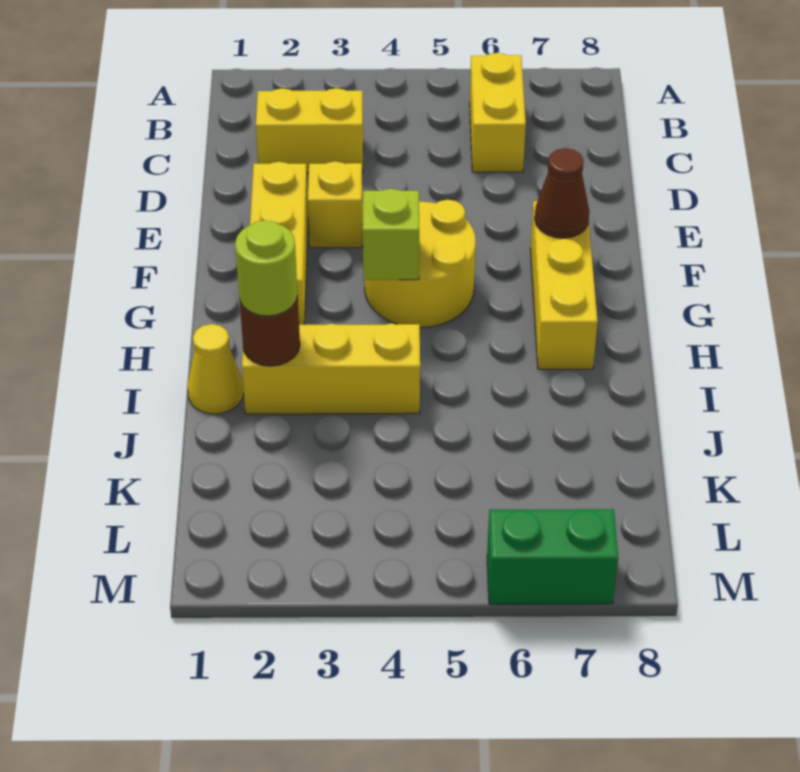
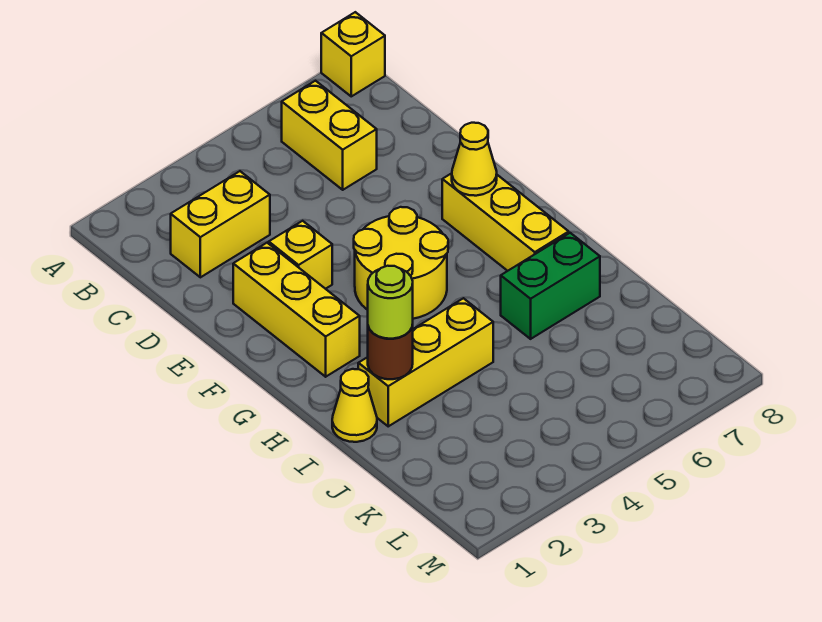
none -> yellow 1x1 brick [321,12,385,96]
brown 1x1 cone [535,148,589,238] -> yellow 1x1 cone [452,123,497,196]
lime 1x1 brick [363,189,419,280] -> none
green 1x2 brick [487,509,618,604] -> green 1x2 brick moved to [501,233,600,339]

